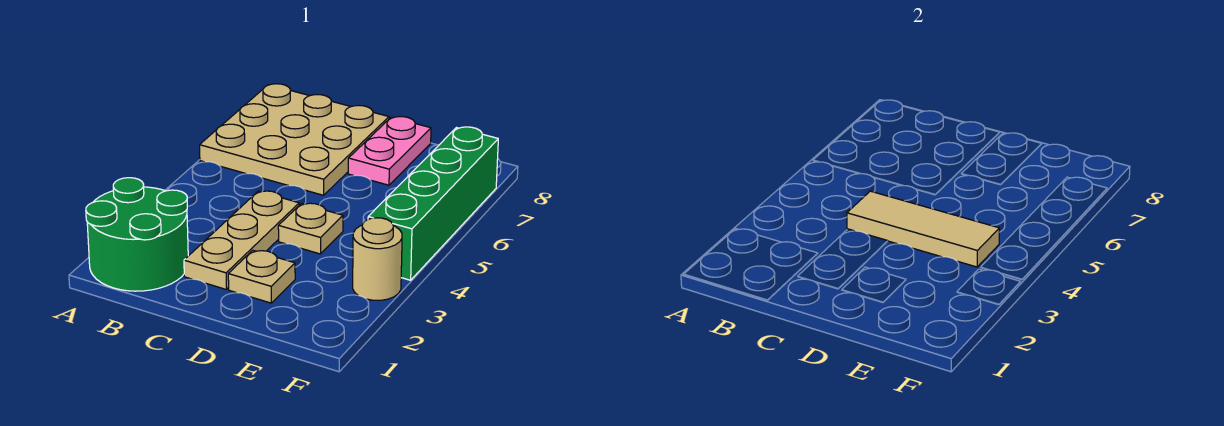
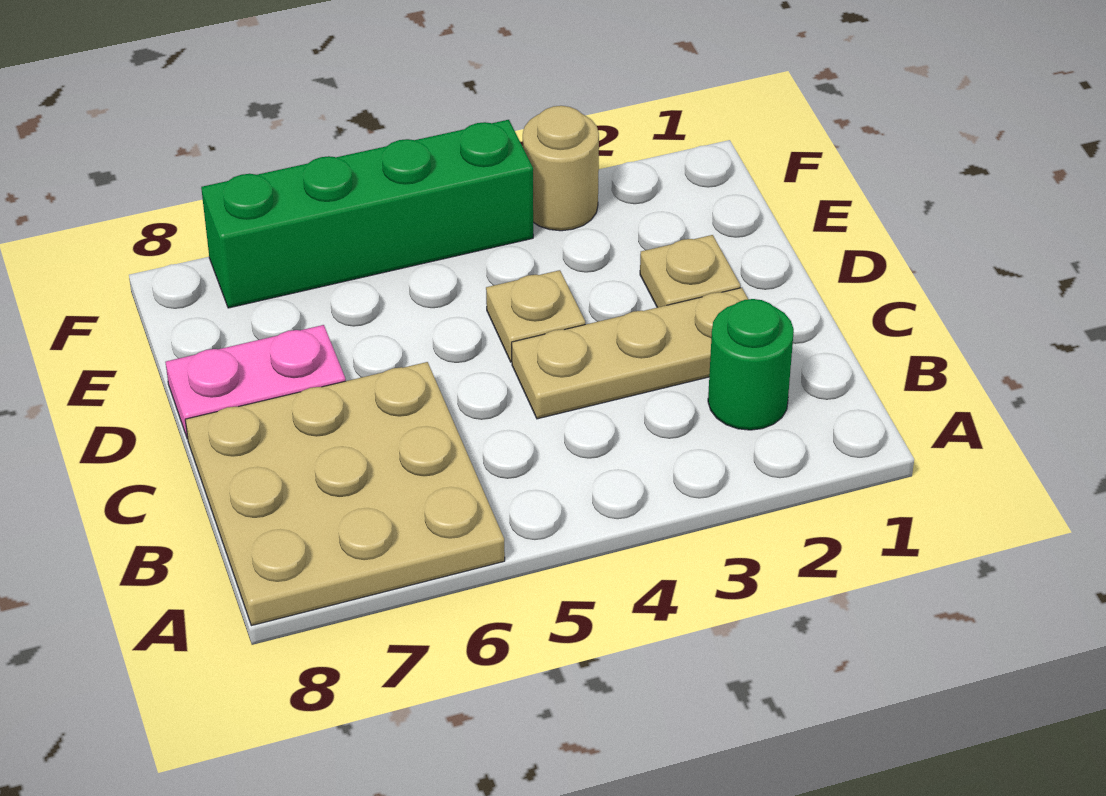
green 2x2 round brick [86,178,188,291] -> green 1x1 round brick [708,299,794,430]
tan 1x3 tile [847,191,1000,267] -> none

